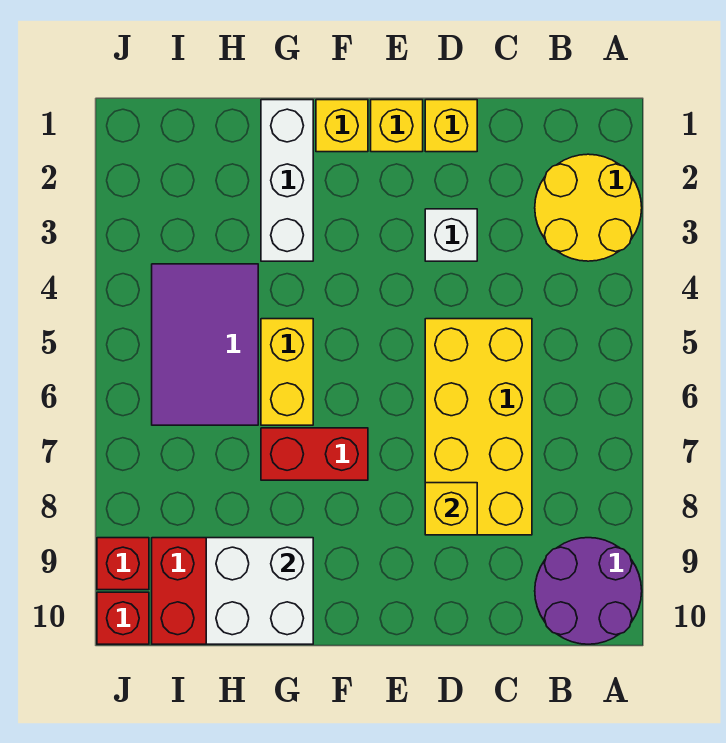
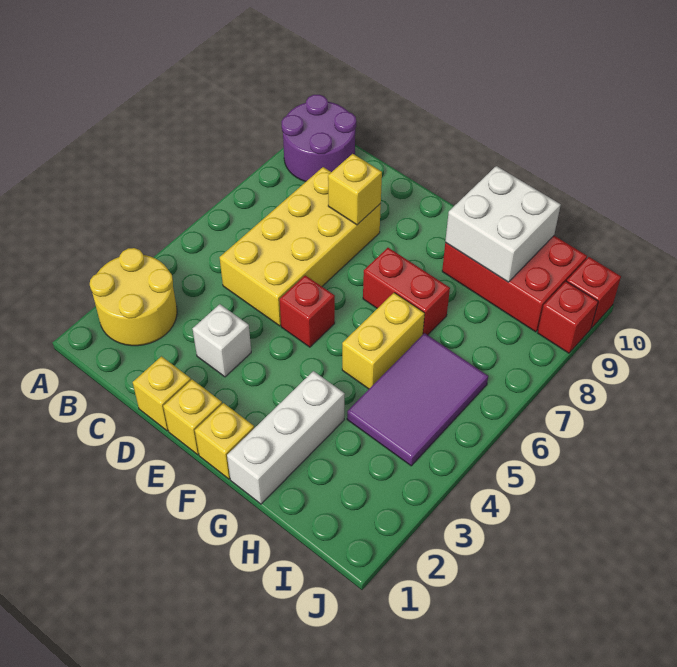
none -> red 1x1 brick [279,275,335,347]

